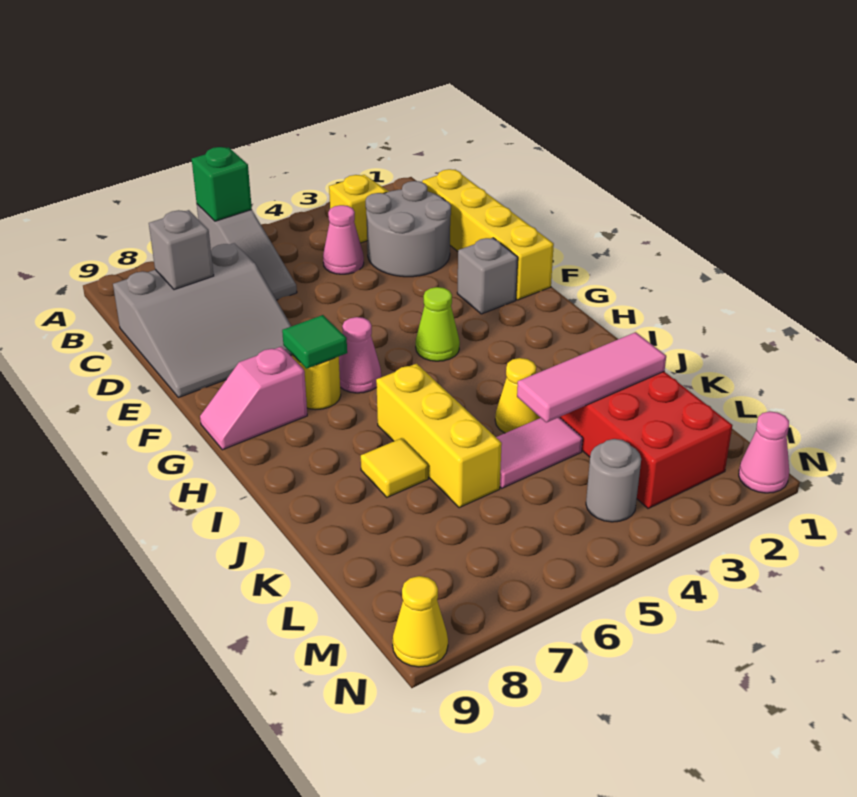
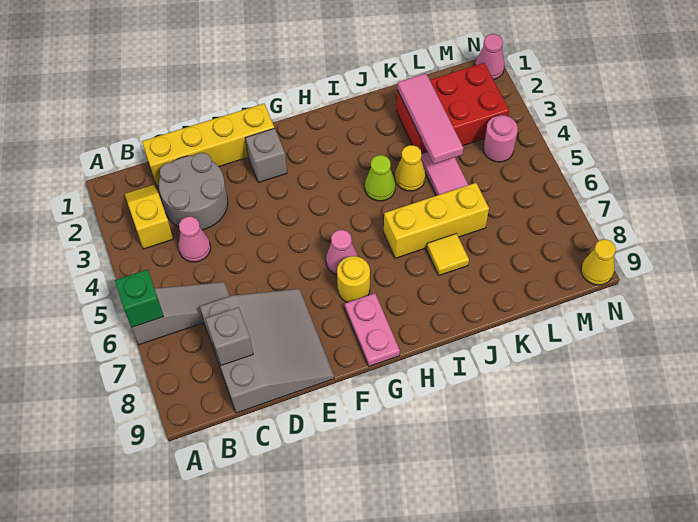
lime 1x1 cone [416,287,460,361] -> lime 1x1 cone moved to [365,155,396,201]
green 1x1 tile [282,315,347,369] -> none
pink 1x2 slope [200,347,307,450] -> pink 1x2 plate [345,293,400,366]
grey 1x1 round brick [586,439,641,522] -> pink 1x1 round brick [483,115,518,162]

